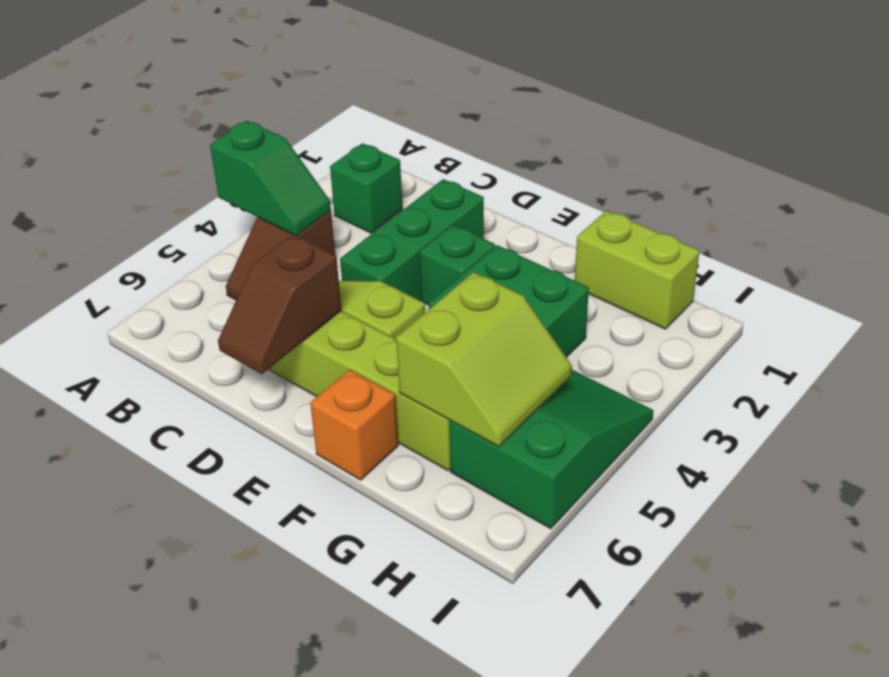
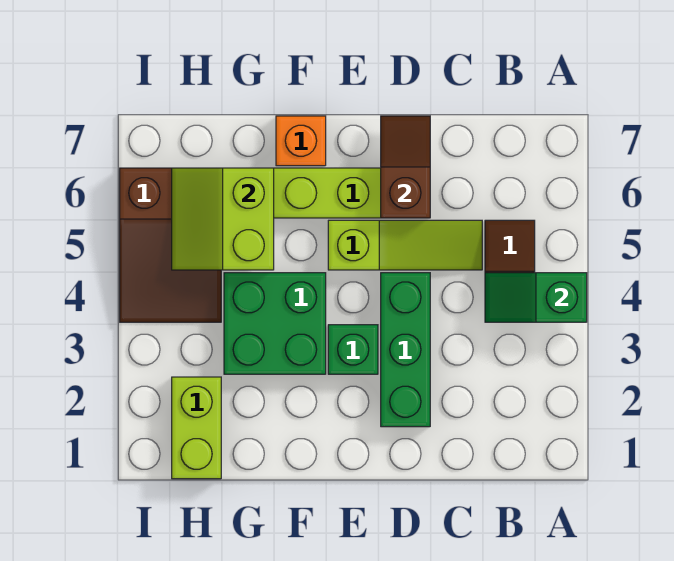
green 1x1 brick [330,143,403,233] -> none
lime 1x2 brick [575,211,700,329] -> lime 1x2 brick turned to [172,377,221,479]
green 2x3 slope [449,370,654,529] -> brown 2x3 slope [120,168,221,322]

